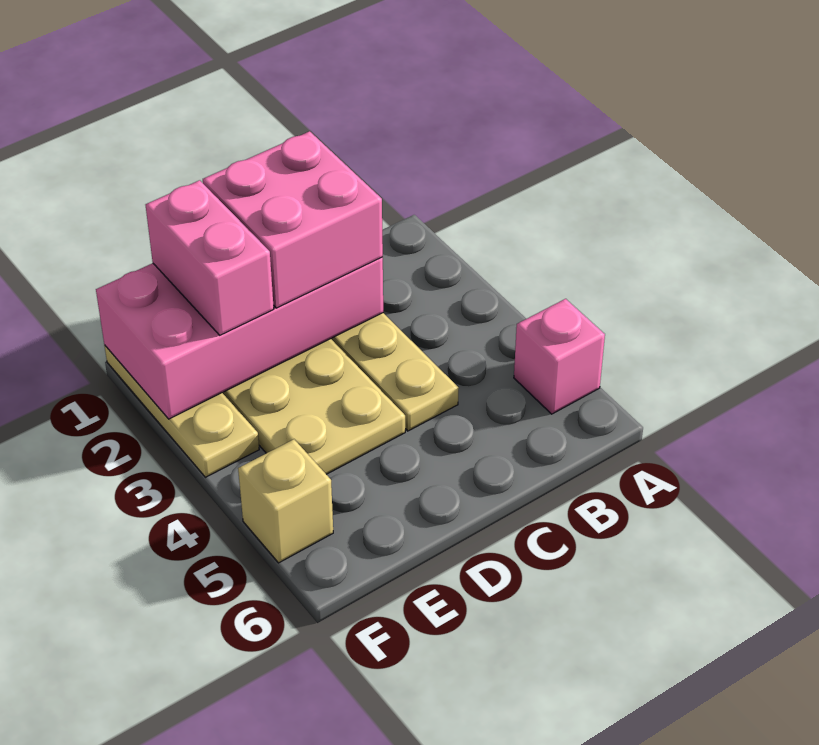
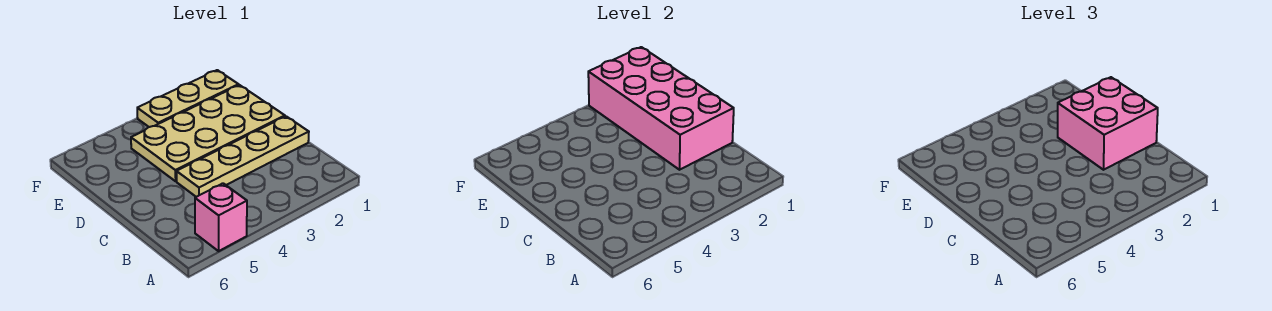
pink 1x2 brick [146,180,274,335] -> none
tan 1x1 brick [238,439,333,563] -> none

